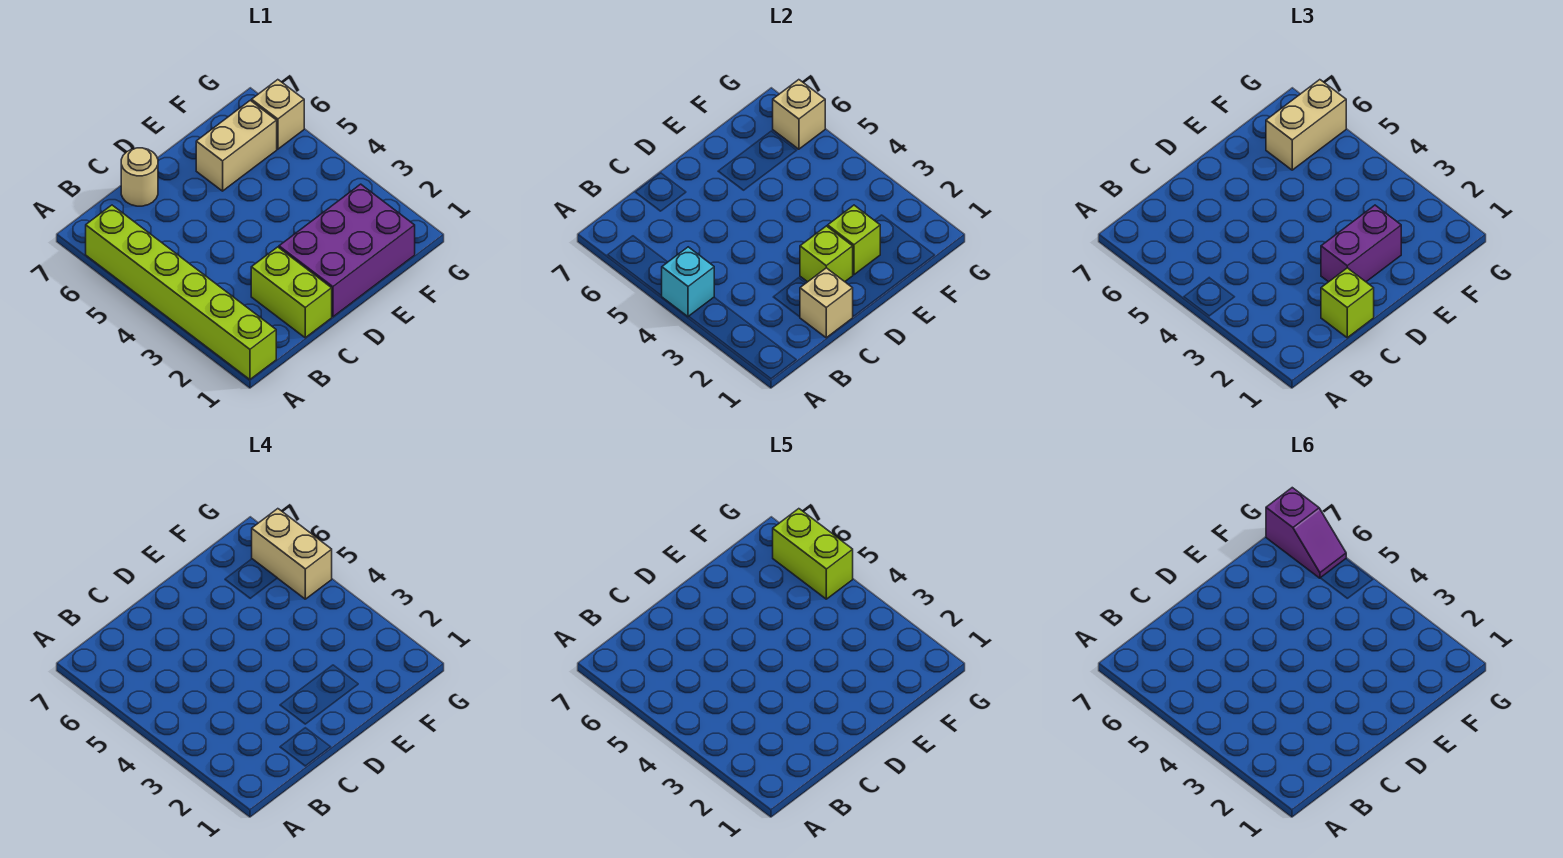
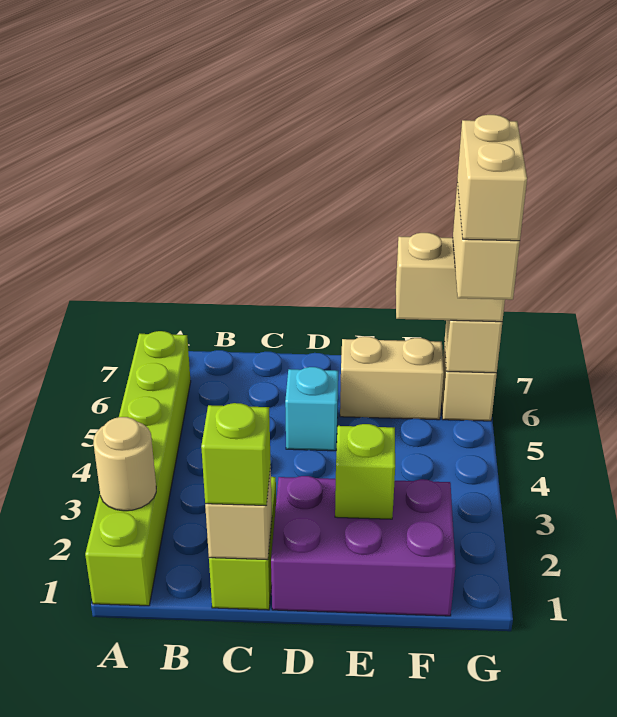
cyan 1x1 brick [662,247,714,317] -> cyan 1x1 brick moved to [285,367,338,451]
tan 1x1 round brick [121,148,158,206] -> tan 1x1 round brick moved to [93,417,156,511]
lime 1x1 brick [800,226,853,282] -> none
purple 1x2 brick [1321,205,1401,282] -> none
lime 1x2 brick [773,509,853,599] -> tan 1x2 brick [457,115,527,241]
purple 1x2 slope [1266,488,1346,578] -> none

